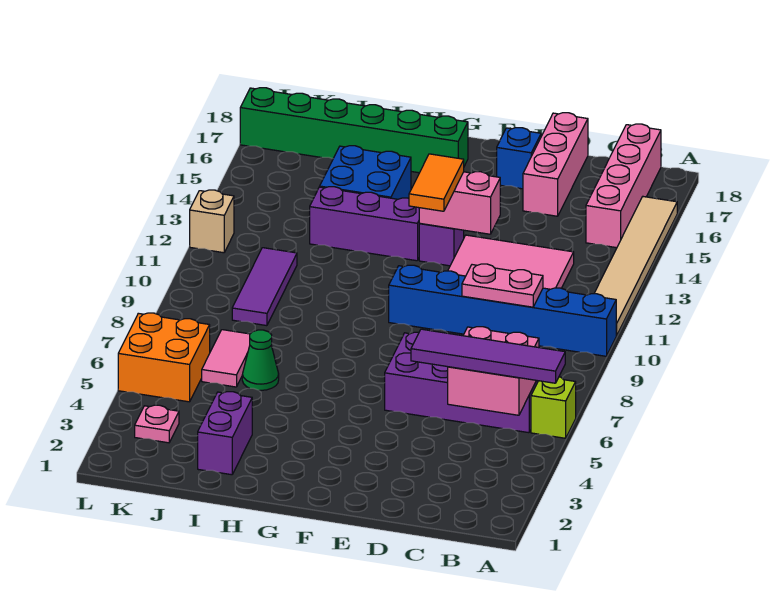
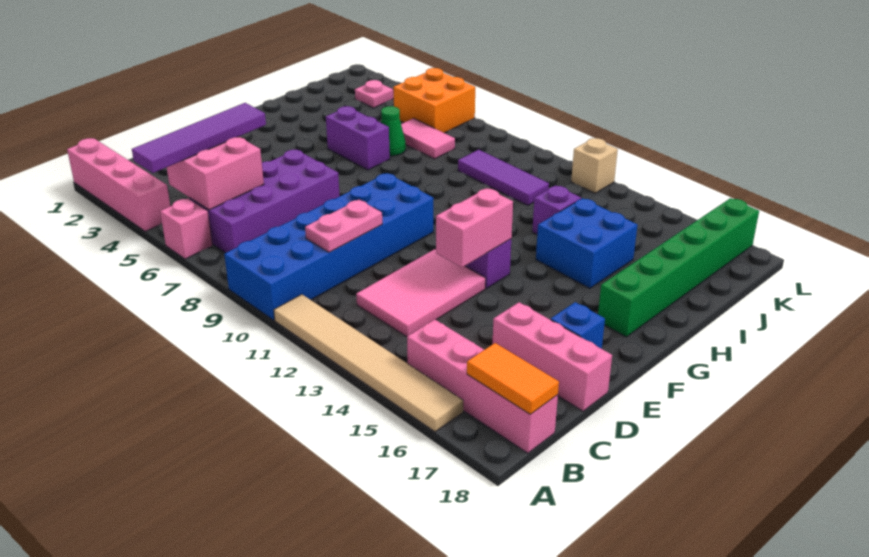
none -> pink 1x4 brick [67,138,170,231]
lime 1x1 brick [531,377,576,438] -> pink 1x1 brick [160,199,213,259]
blue 1x6 brick [389,265,616,356] -> blue 2x6 brick [224,173,433,320]
orange 1x2 tile [409,154,464,211] -> orange 1x2 tile moved to [467,343,559,414]
purple 1x3 brick [310,187,420,261] -> purple 1x1 brick [532,186,581,234]
purple 1x2 brick [198,392,252,475] -> purple 1x2 brick moved to [326,106,390,170]

